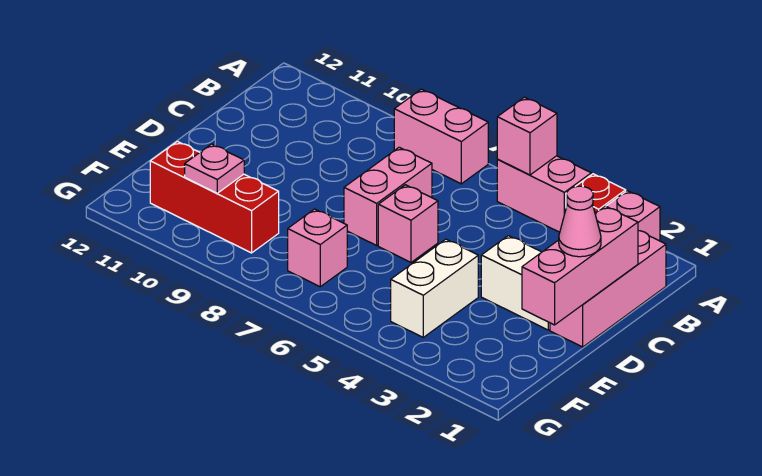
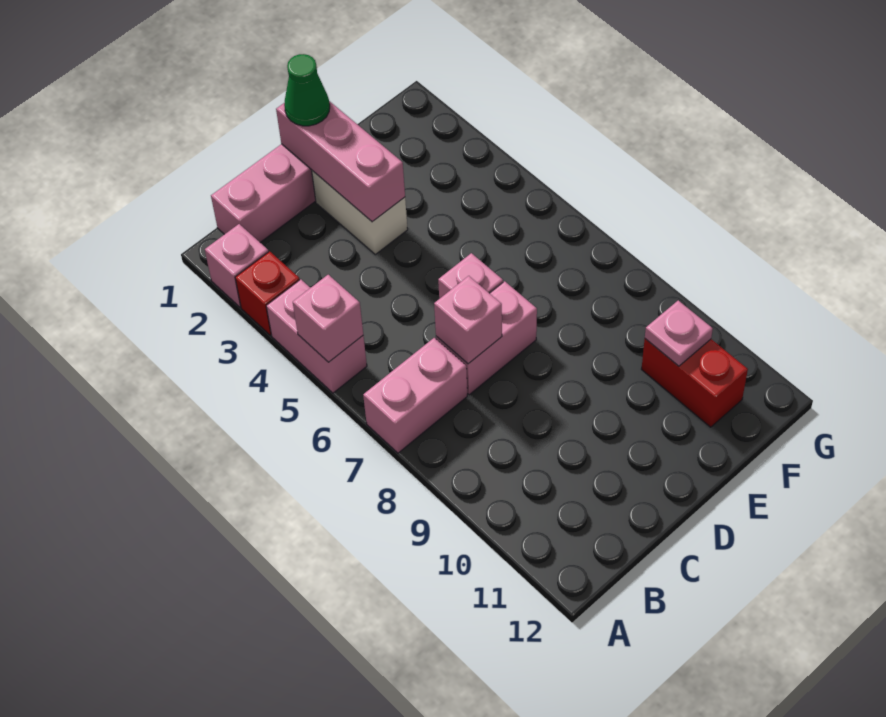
pink 1x2 brick [394,89,488,184] -> pink 1x2 brick turned to [363,338,467,453]
pink 1x3 brick [522,206,638,325] -> pink 1x3 brick turned to [276,101,405,222]
pink 1x1 cone [559,186,601,257] -> green 1x1 cone [284,54,330,126]
white 1x2 brick [391,239,478,337] -> none
pink 1x1 brick [288,209,347,287] -> pink 1x1 brick moved to [434,276,502,364]
red 1x3 brick [150,141,279,253] -> red 1x2 brick [641,339,748,427]

